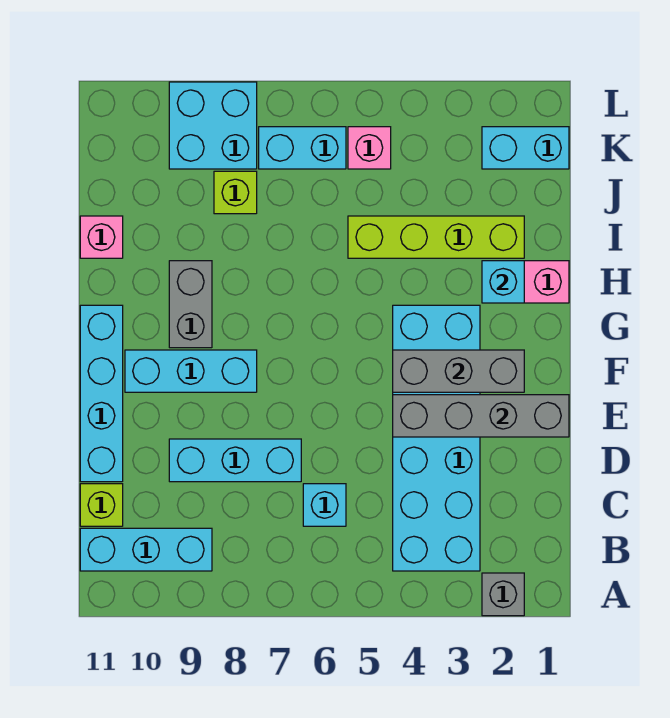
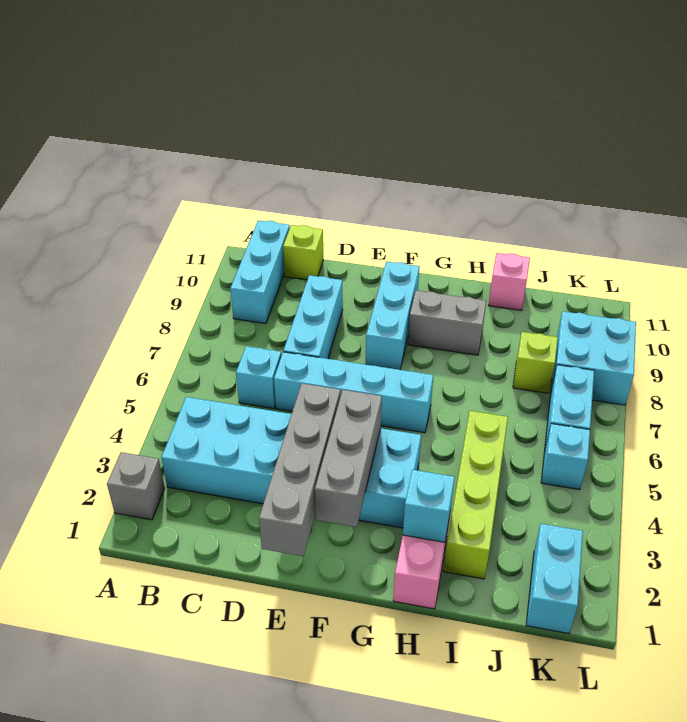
cyan 1x4 brick [80,305,123,482] -> cyan 1x4 brick moved to [274,352,433,433]
pink 1x1 brick [348,127,391,169] -> cyan 1x1 brick [541,424,590,490]

